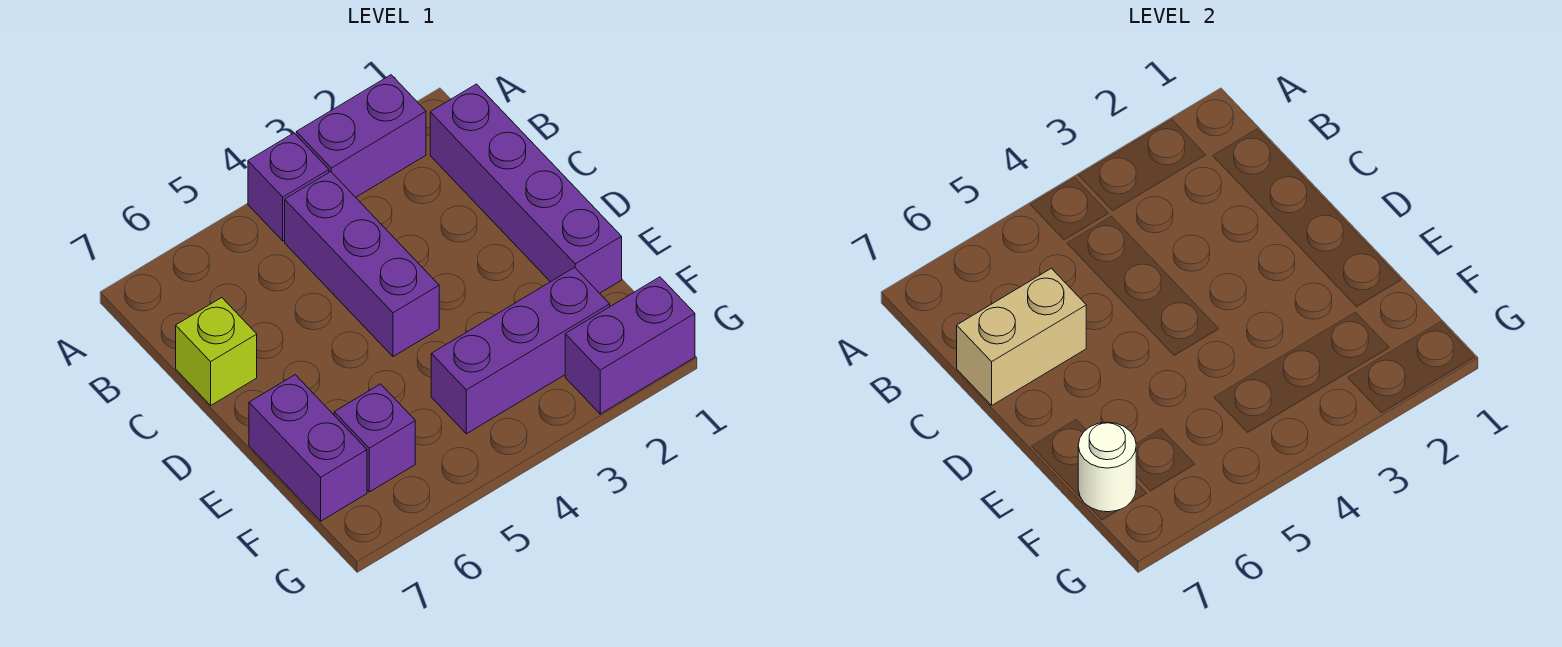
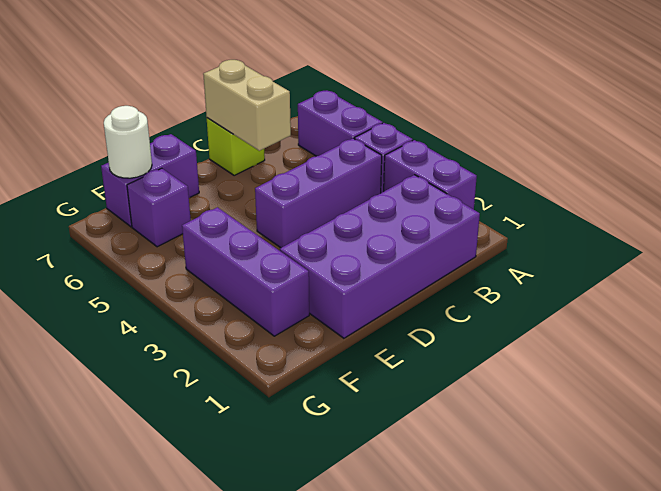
purple 1x4 brick [430,84,622,293] -> purple 2x4 brick [280,175,480,338]
purple 1x2 brick [565,277,695,414] -> purple 1x2 brick moved to [298,91,383,156]

